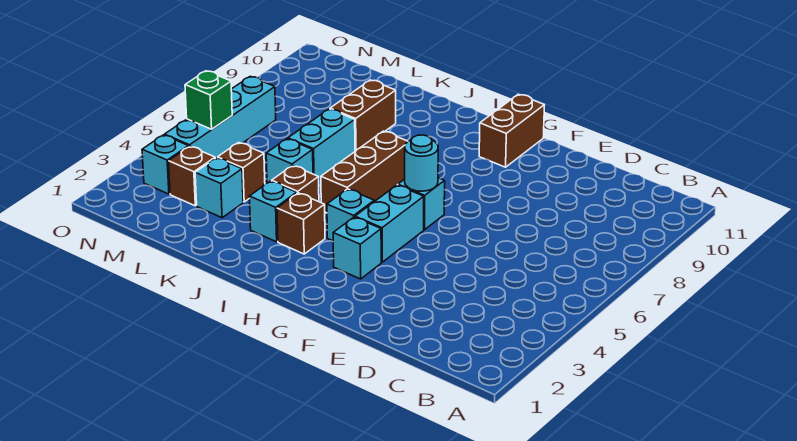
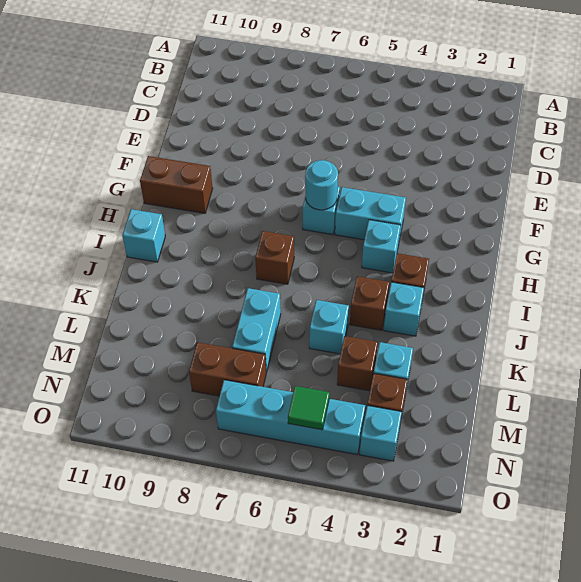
cyan 1x1 brick [333,217,381,279] -> cyan 1x1 brick moved to [122,209,165,262]
brown 1x3 brick [321,131,408,213] -> brown 1x1 brick [255,231,294,284]
cyan 1x2 brick [288,109,355,179] -> cyan 1x2 brick turned to [232,288,281,372]
brown 1x2 brick [330,80,396,151] -> brown 1x2 brick moved to [189,342,266,396]
green 1x1 brick [185,71,232,129] -> green 1x1 tile [288,386,329,430]

